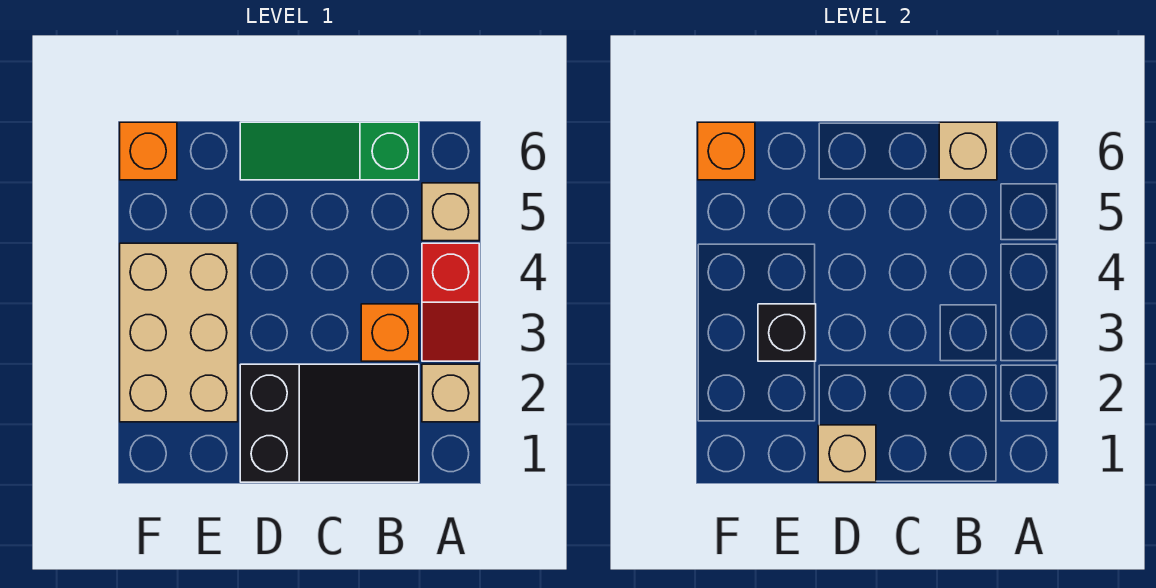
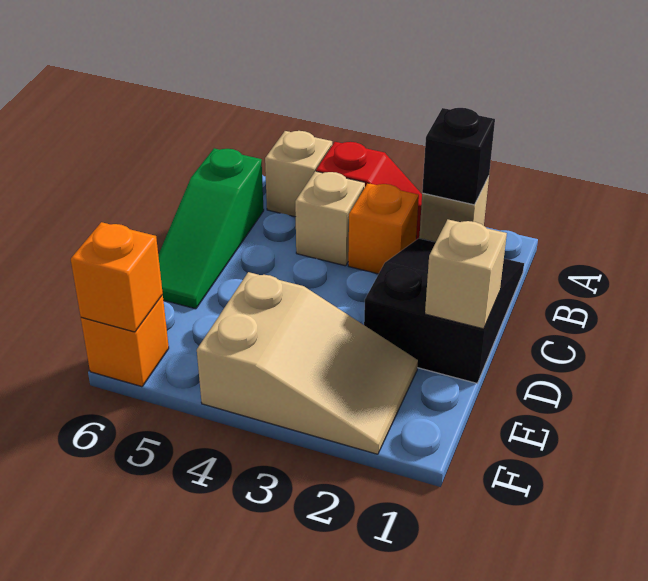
tan 1x1 brick [939,122,997,180] -> tan 1x1 brick moved to [295,171,365,266]
tan 2x3 brick [120,243,238,422] -> tan 2x3 slope [197,272,418,454]
black 1x1 brick [758,304,816,361] -> black 1x1 brick moved to [422,108,495,205]

